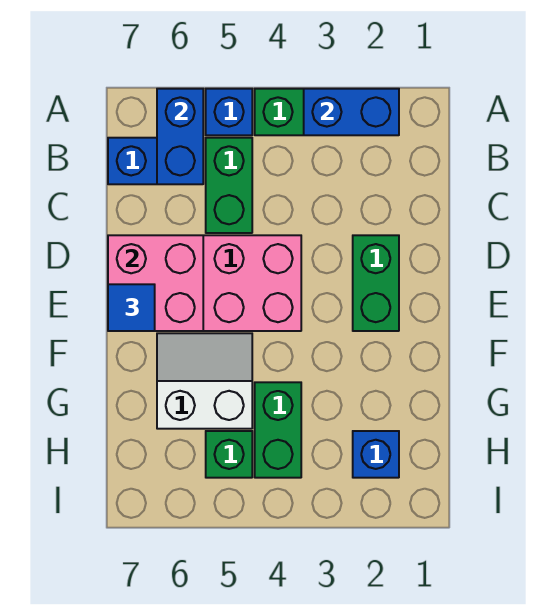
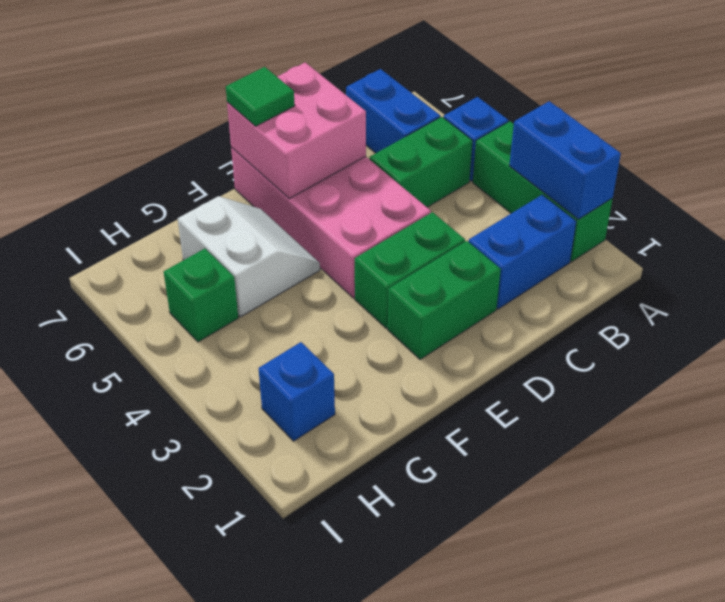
blue 1x2 brick [157,89,203,184] -> blue 1x2 brick moved to [469,195,576,309]
blue 1x1 tile [108,284,155,331] -> green 1x1 tile [226,67,295,126]
green 1x2 brick [255,382,301,478] -> green 1x2 brick moved to [355,212,465,328]

